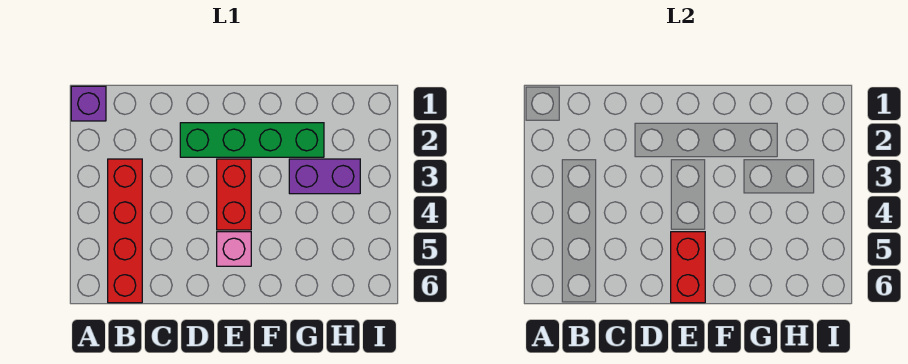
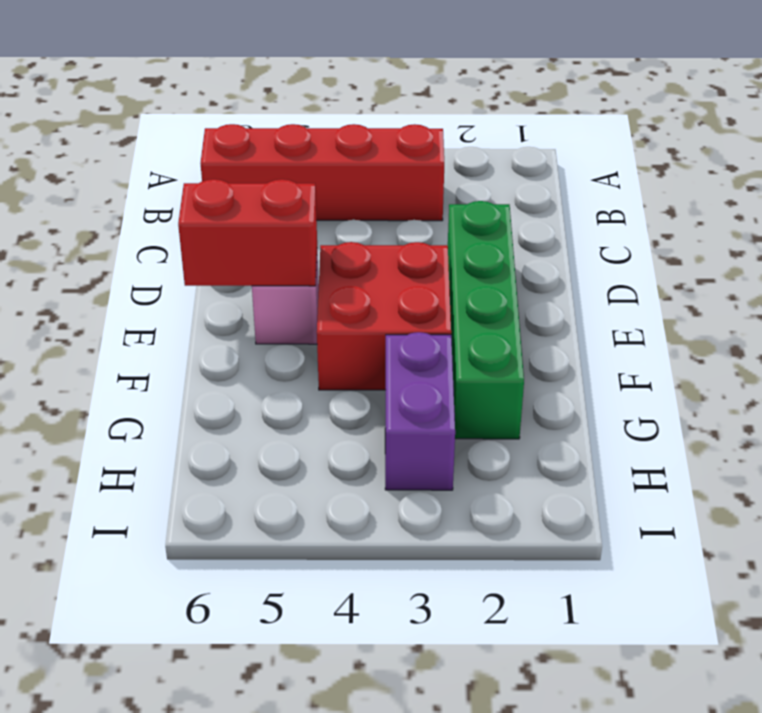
purple 1x1 brick [71,86,106,121] -> none
red 1x2 brick [217,159,251,230] -> red 2x2 brick [317,242,451,390]

